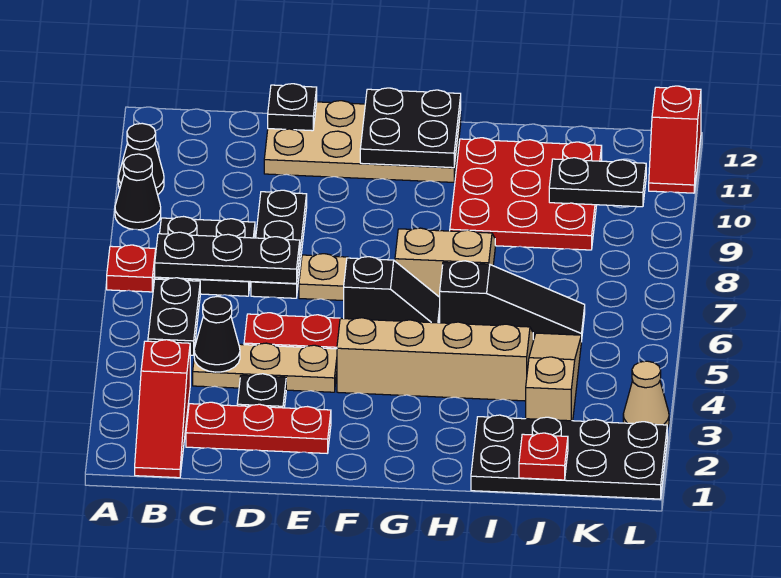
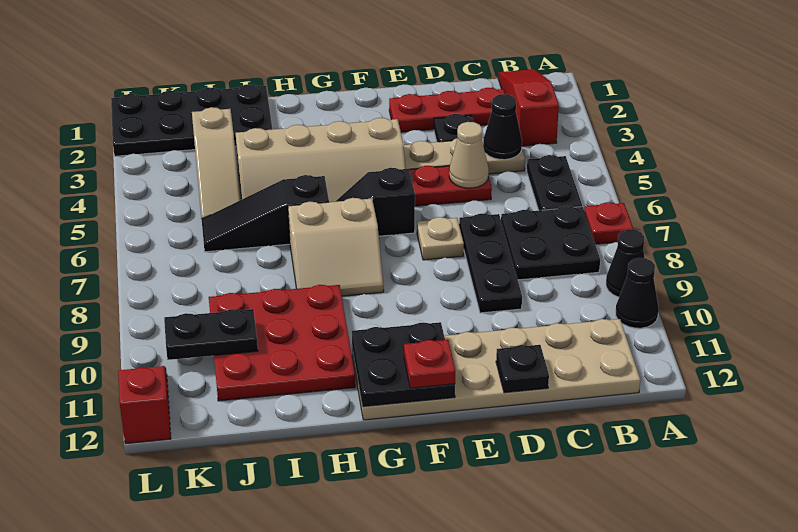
black 1x3 plate [155,232,300,284] -> none
tan 2x4 plate [264,101,461,182] -> tan 2x6 plate [352,319,640,420]
red 1x1 plate [519,433,568,480] -> red 1x1 plate moved to [404,340,455,388]
tan 1x1 cone [623,361,669,428] -> tan 1x1 cone moved to [449,122,489,188]

